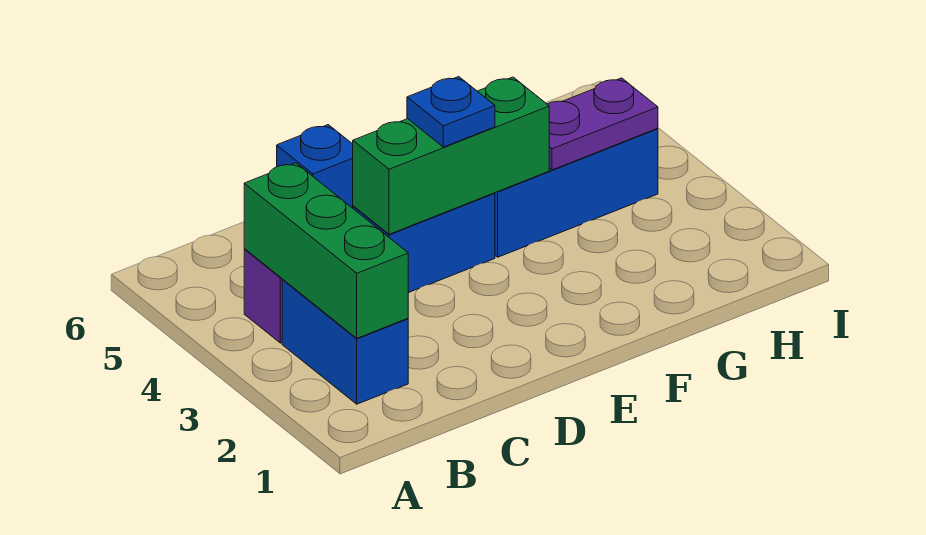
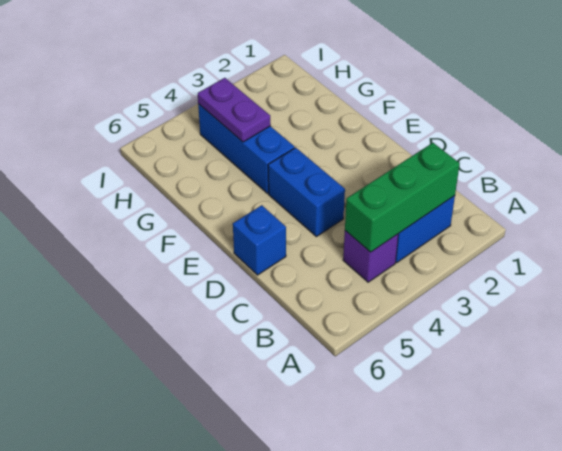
green 1x3 brick [353,77,549,234] -> none
blue 1x1 plate [407,77,495,147] -> none

